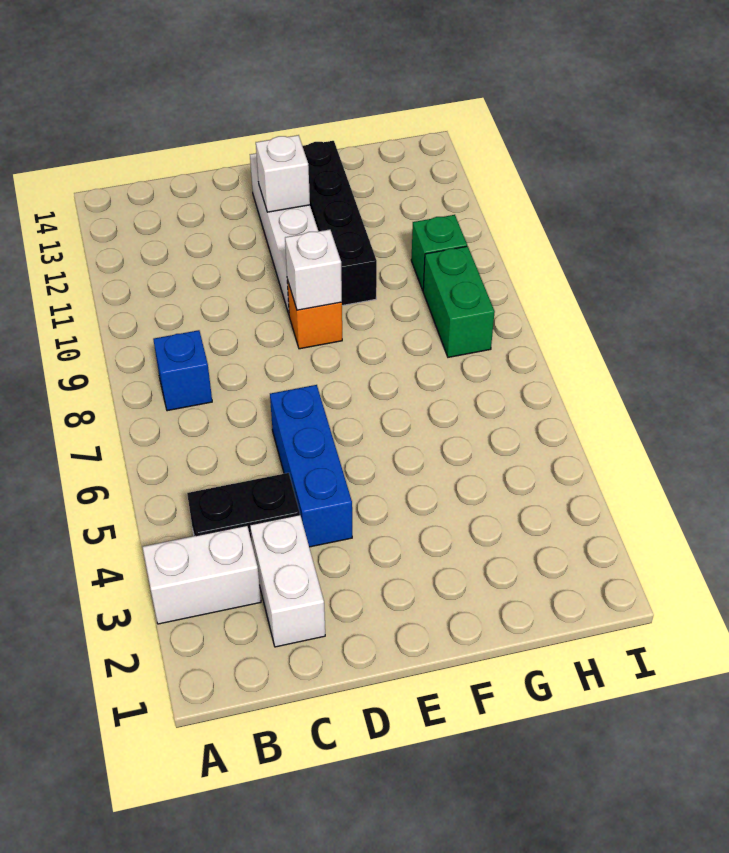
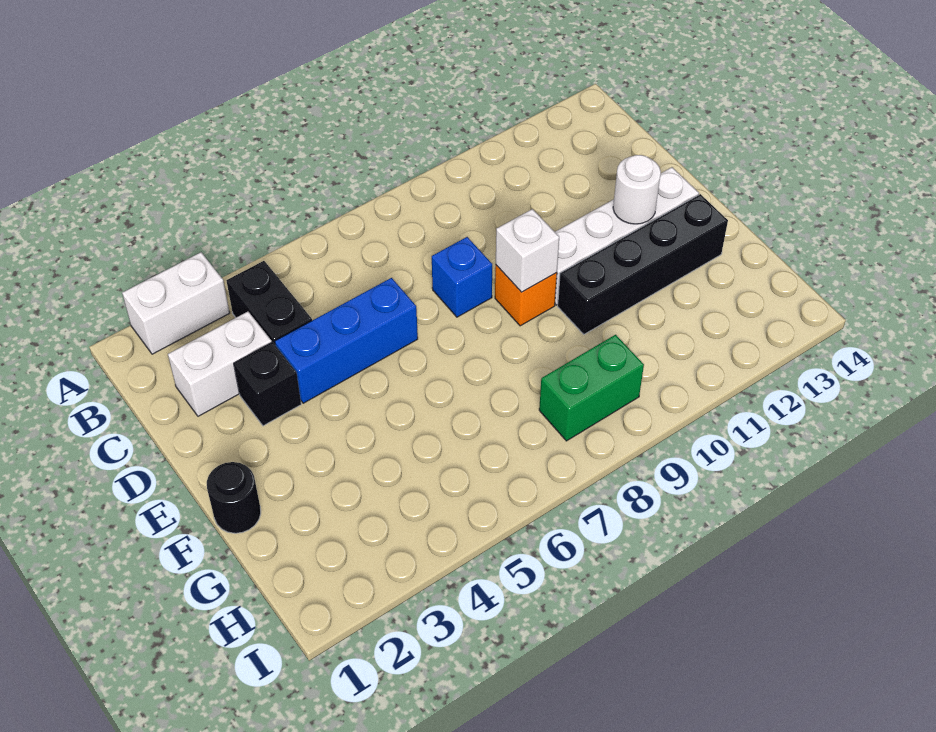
white 1x2 brick [143,525,261,624] -> white 1x2 brick turned to [122,252,230,354]
blue 1x1 brick [153,330,212,411] -> blue 1x1 brick moved to [432,237,492,317]
none -> black 1x1 brick [234,342,301,426]
white 1x1 brick [256,135,310,212] -> white 1x1 round brick [613,155,661,224]
none -> black 1x1 round brick [207,462,261,533]
green 1x1 brick [411,215,467,290] -> none

